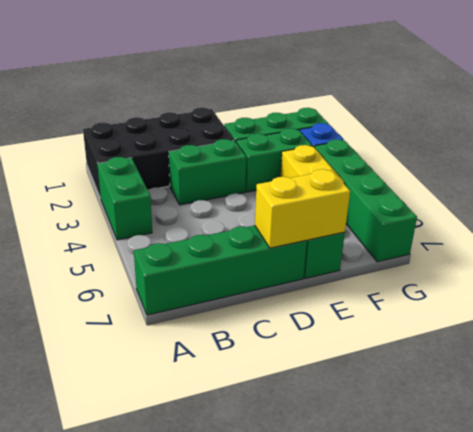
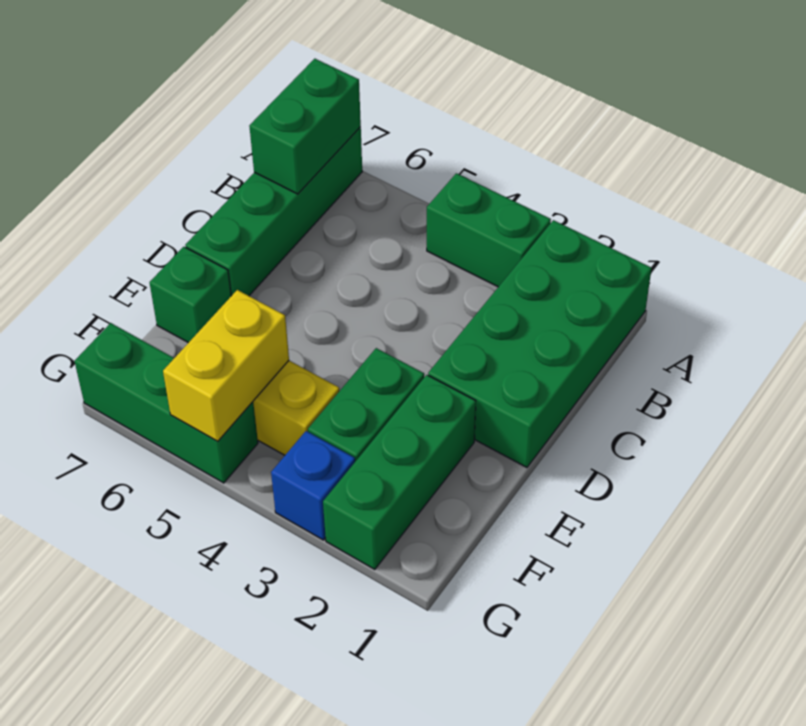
black 2x4 brick [83,107,234,198] -> green 2x4 brick [428,220,652,467]
green 1x2 brick [169,139,246,205] -> green 1x2 brick moved to [249,59,361,194]
yellow 1x2 brick [255,169,350,248] -> yellow 1x2 brick moved to [163,290,289,441]
green 1x4 brick [314,139,417,262] -> green 1x3 brick [75,323,258,483]

